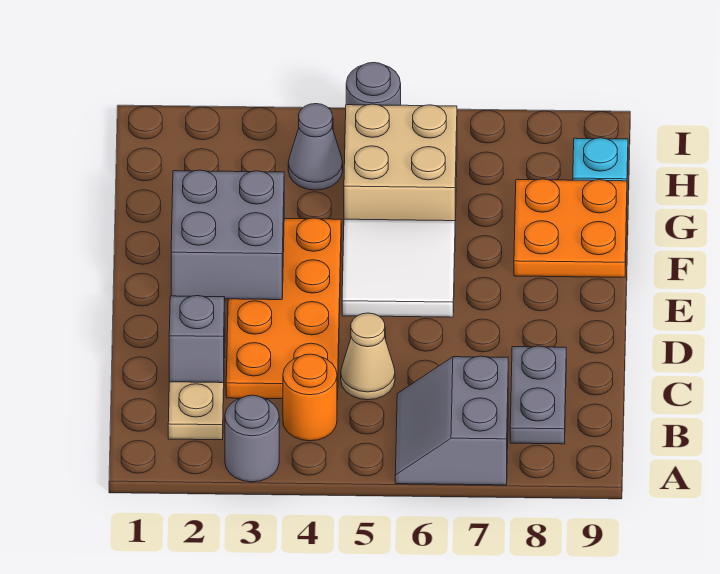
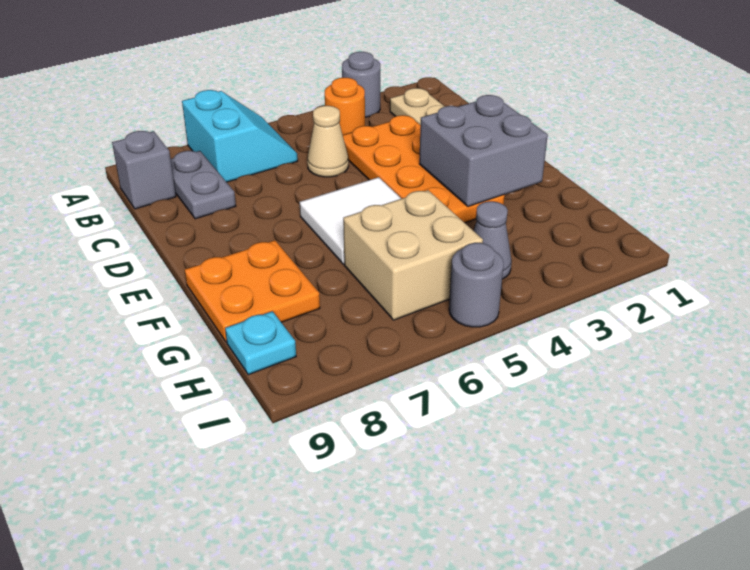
grey 2x2 slope [395,356,508,485] -> cyan 2x2 slope [182,90,298,182]
grey 1x1 brick [169,296,225,383] -> grey 1x1 brick moved to [112,131,176,209]

